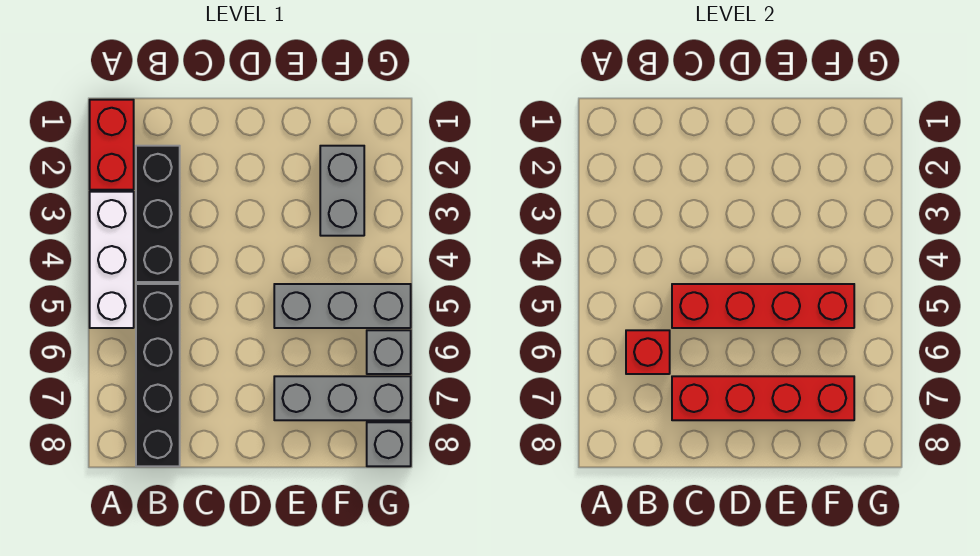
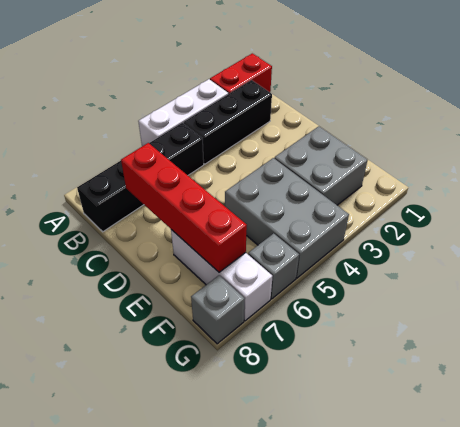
red 1x1 brick [626,330,670,374] -> none
red 1x4 brick [672,284,854,328] -> none
grey 1x3 brick [274,284,411,328] -> grey 2x3 brick [225,158,349,278]
grey 1x3 brick [274,376,411,420] -> white 1x3 brick [171,230,273,321]
grey 1x2 brick [320,146,364,236] -> grey 2x2 brick [274,126,368,205]

